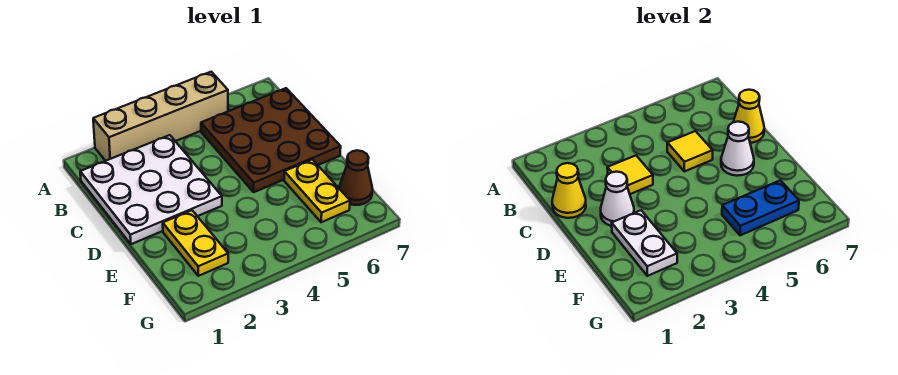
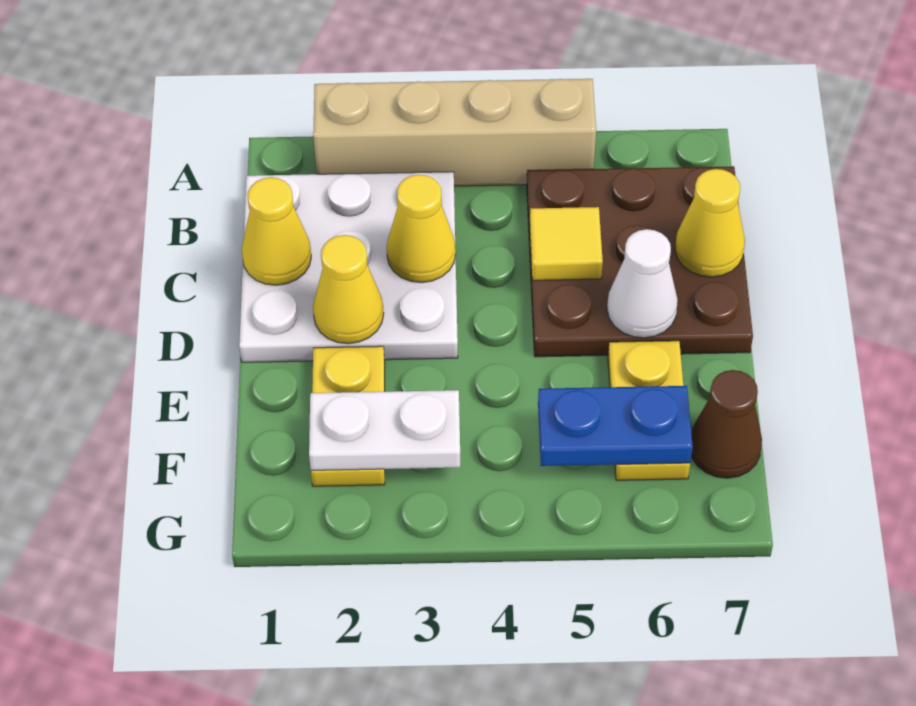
yellow 1x1 tile [607,156,653,194] -> yellow 1x1 cone [387,175,456,282]
white 1x1 cone [601,172,634,226] -> yellow 1x1 cone [313,235,384,344]
white 1x2 plate [612,210,677,276] -> white 1x2 plate turned to [309,390,460,470]

